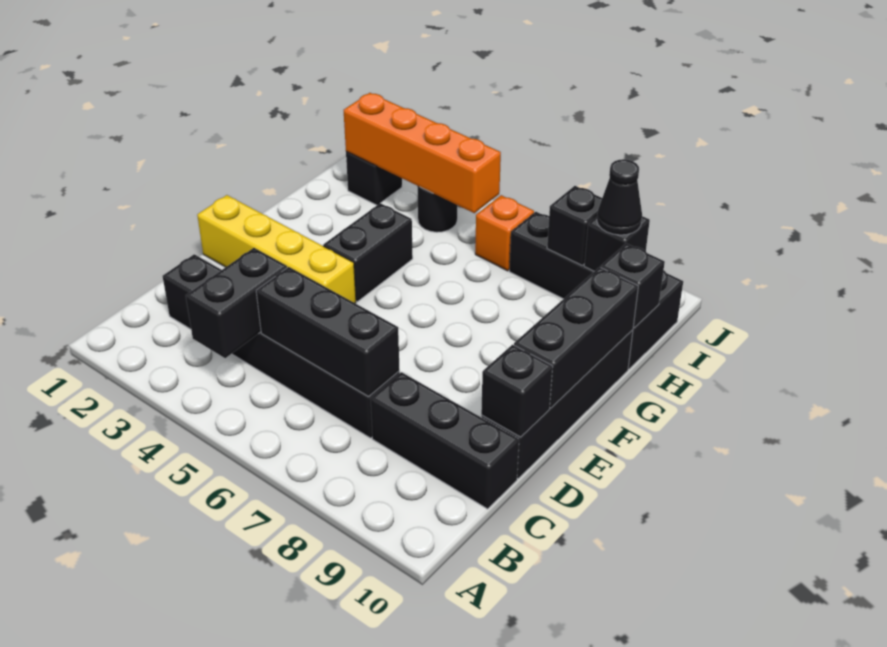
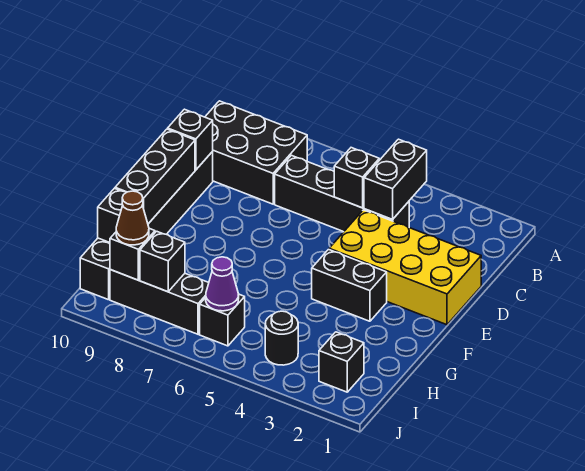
black 1x6 brick [163,254,400,438] -> black 1x4 brick [275,155,409,232]
black 1x3 brick [256,267,400,396] -> black 1x1 brick [334,148,379,208]
black 1x3 brick [370,372,519,509] -> black 2x3 brick [205,101,307,204]
yellow 1x4 brick [197,195,356,303] -> yellow 2x4 brick [329,210,481,325]
black 1x2 brick [323,203,413,302] -> black 1x2 brick turned to [312,250,387,321]
orange 1x4 brick [344,93,501,213] -> none
orange 1x1 brick [475,195,534,271] -> black 1x1 brick [200,294,245,346]
none -> purple 1x1 cone [206,257,239,311]
black 1x1 cone [597,159,642,235] -> brown 1x1 cone [116,191,149,245]

